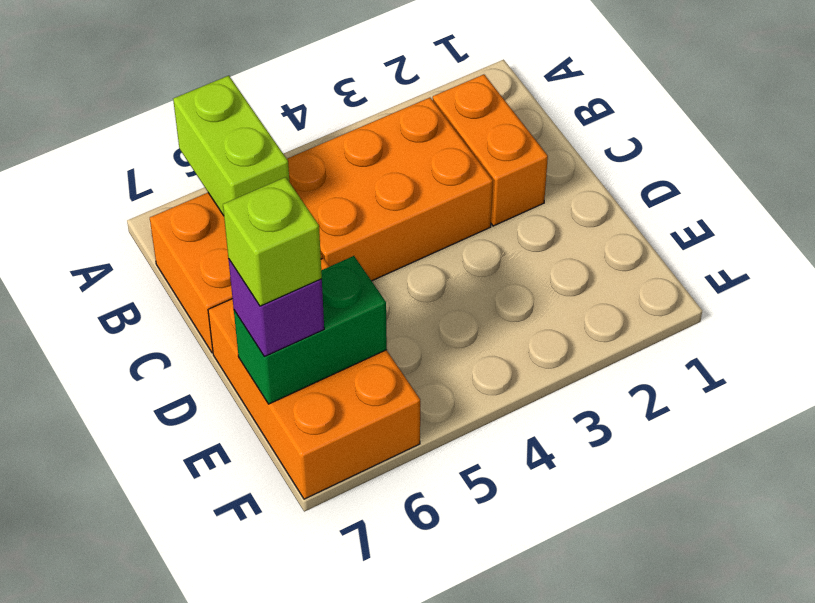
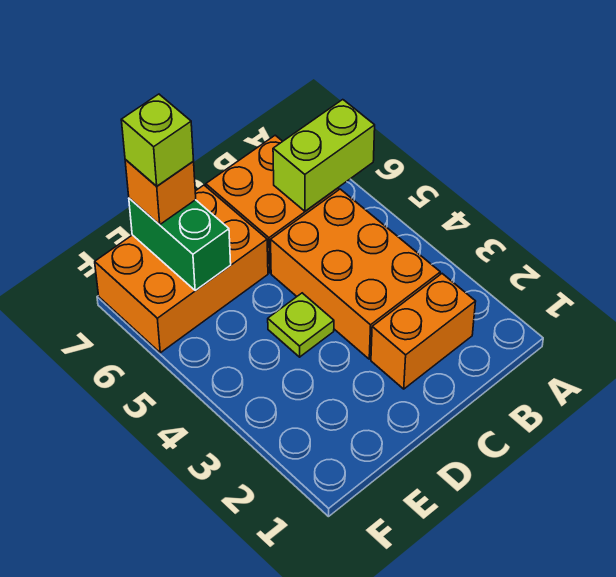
none -> lime 1x1 plate [268,293,334,357]
purple 1x1 brick [229,260,324,357] -> orange 1x1 brick [125,160,196,225]

